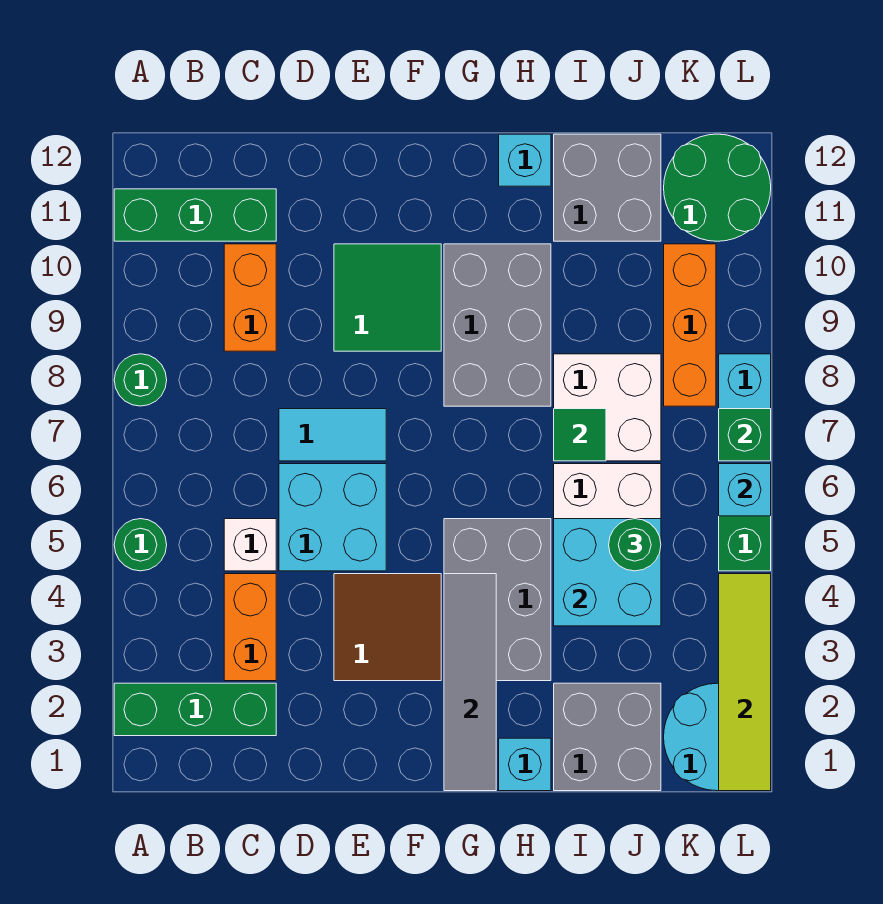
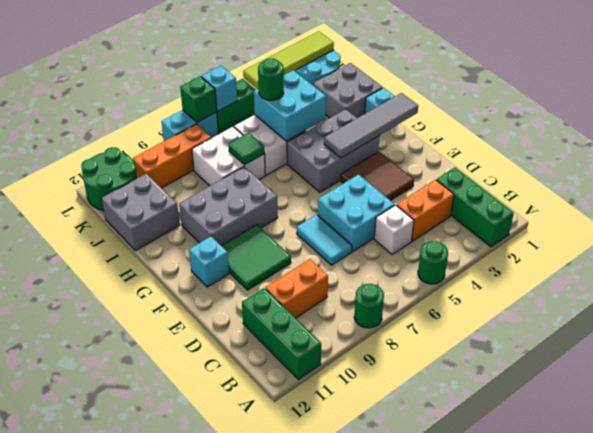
cyan 1x1 brick [499,134,551,186] -> cyan 1x1 brick moved to [189,236,229,287]

